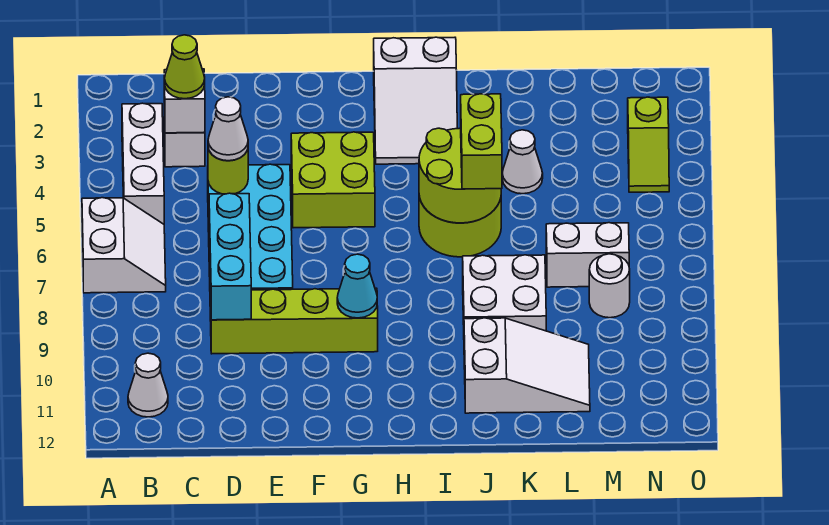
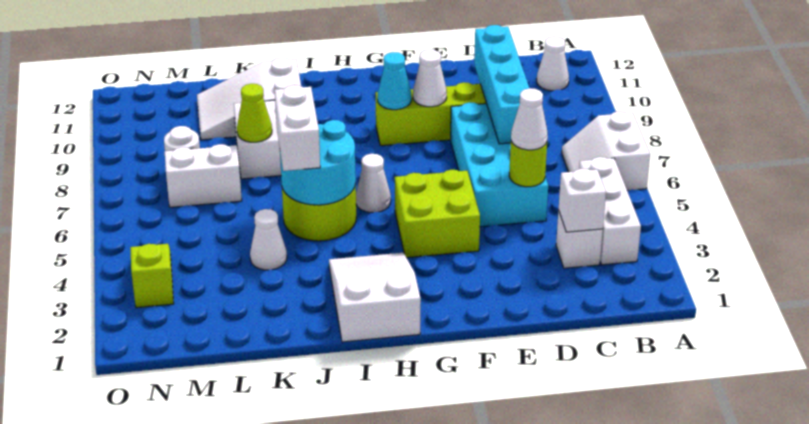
lime 1x1 cone [165,35,205,99] -> lime 1x1 cone moved to [237,84,272,142]
cyan 1x3 brick [209,193,251,320] -> cyan 1x4 brick [474,25,529,144]
none -> white 1x1 cone [413,49,447,107]
none -> white 1x1 cone [356,154,391,213]
lime 2x2 round brick [419,128,501,223] -> cyan 2x2 round brick [280,120,356,205]
lime 1x2 brick [461,94,502,189] -> white 1x2 brick [275,85,320,171]

